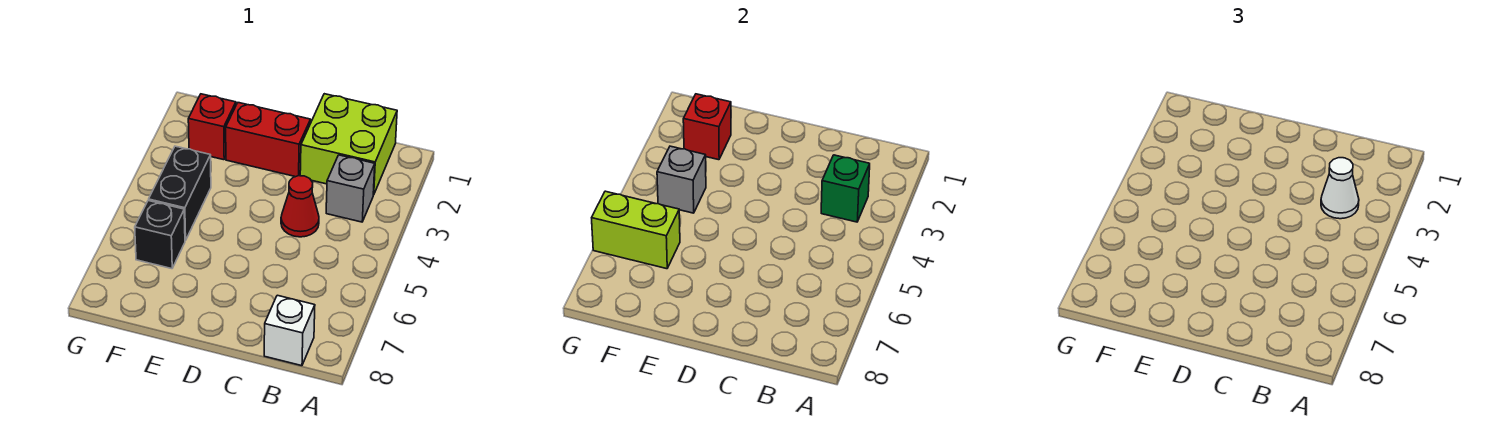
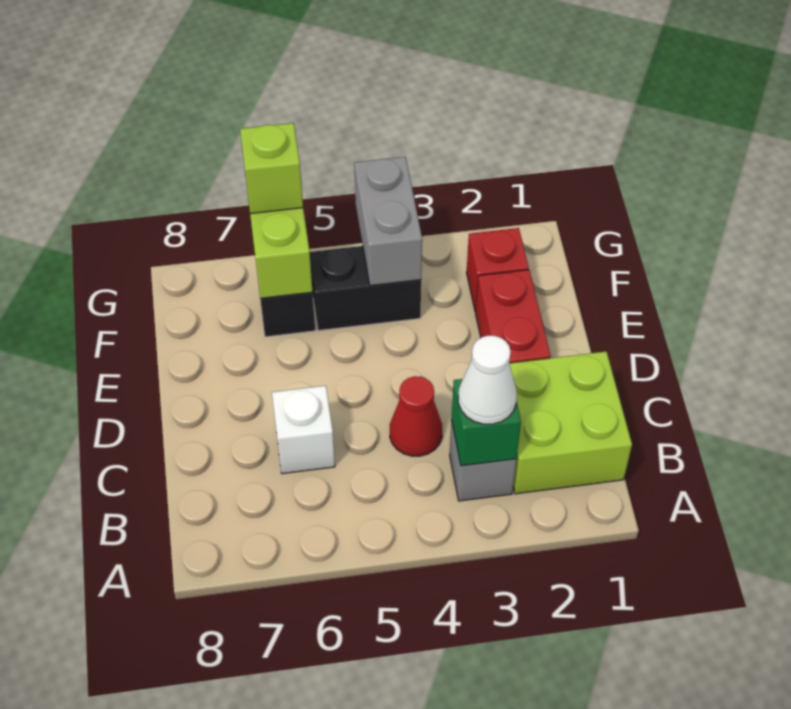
white 1x1 brick [264,295,315,366] -> white 1x1 brick moved to [272,386,335,474]
red 1x1 brick [683,94,731,160] -> none
grey 1x1 brick [657,146,706,213] -> grey 1x2 brick [354,157,422,286]
none -> lime 1x1 brick [240,123,303,214]

